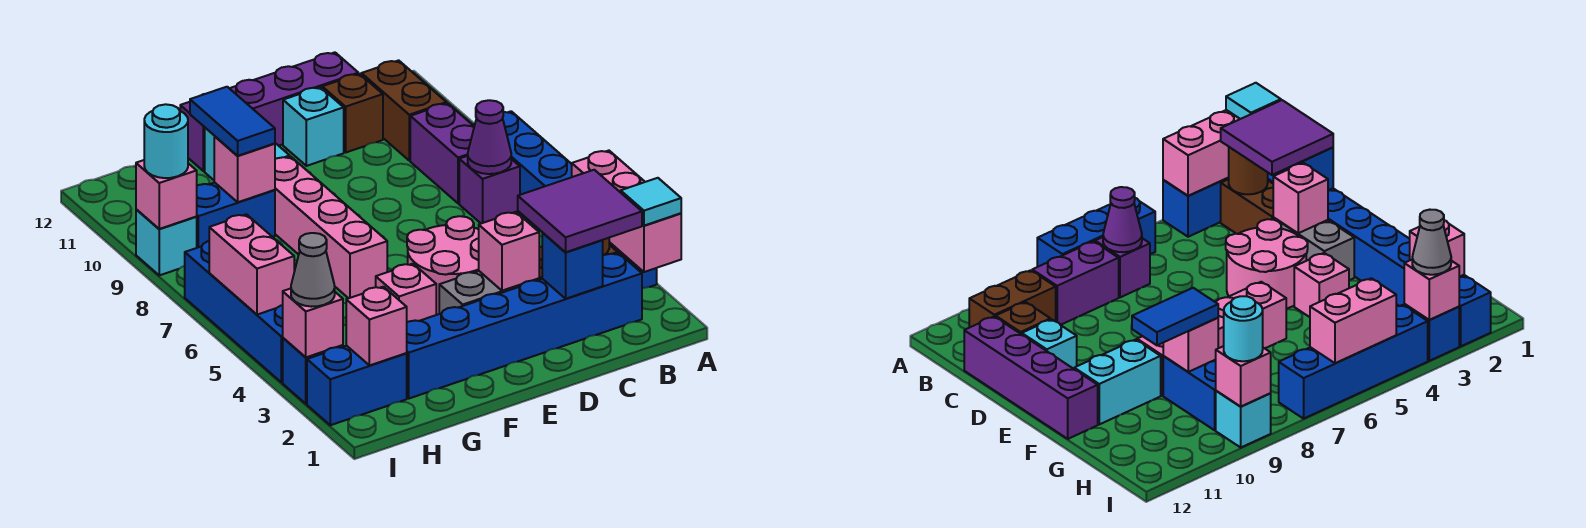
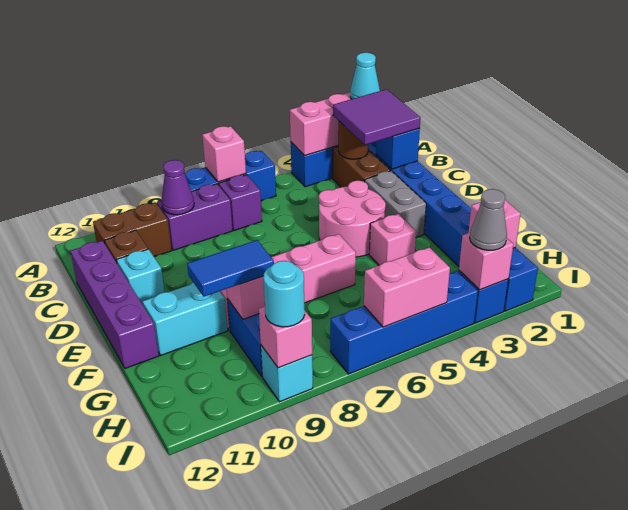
cyan 1x1 tile [621,178,681,226] -> cyan 1x1 cone [350,53,380,99]
purple 1x1 cone [468,100,511,174] -> purple 1x1 cone moved to [161,160,194,215]
pink 1x1 brick [479,212,539,291] -> pink 1x1 brick moved to [202,126,246,182]

